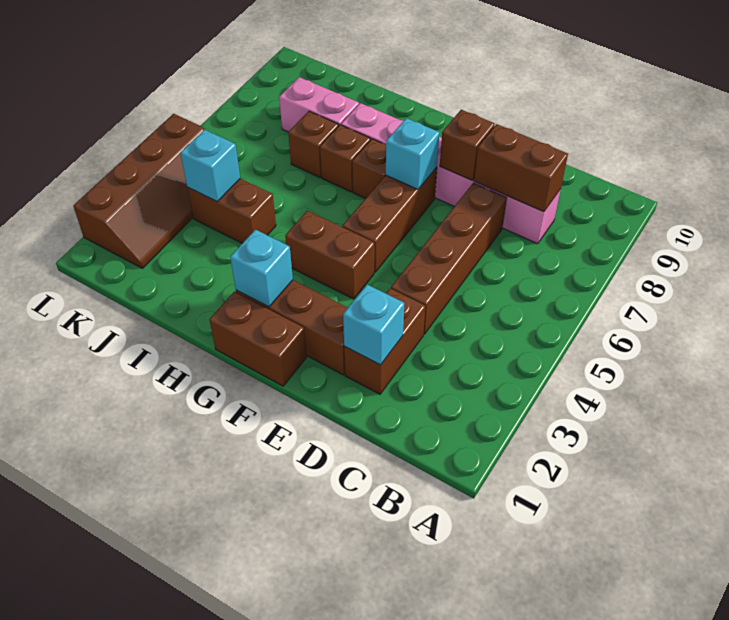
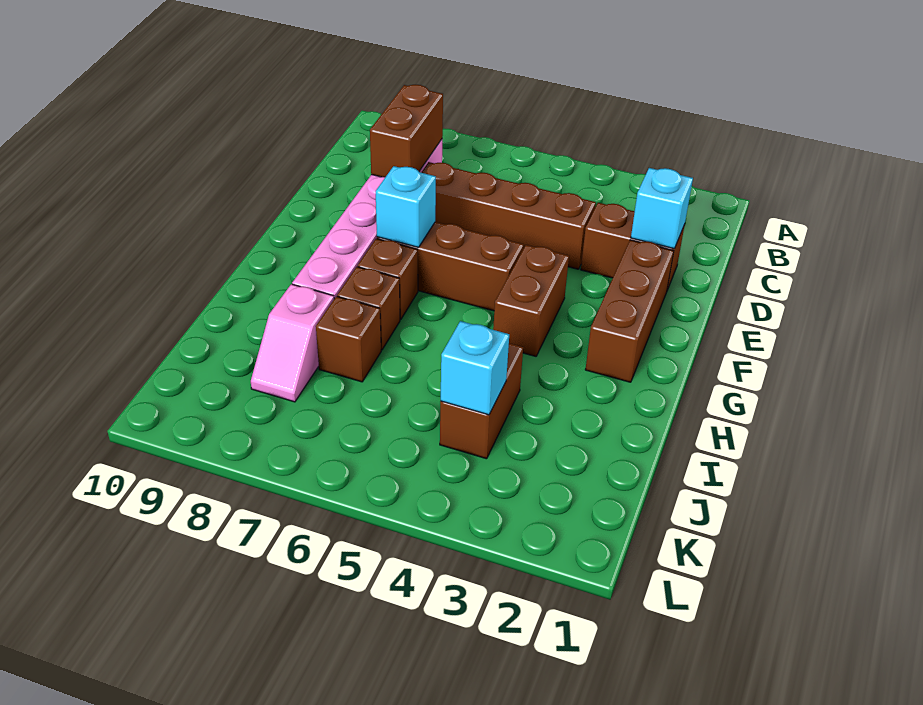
brown 1x1 brick [440,110,495,180] -> none
brown 1x2 brick [209,292,307,386] -> none
cyan 1x1 brick [230,230,293,307] -> none
pink 1x2 brick [279,77,359,132] -> pink 1x2 slope [251,284,334,402]
brown 2x4 slope [73,114,205,268] -> none

